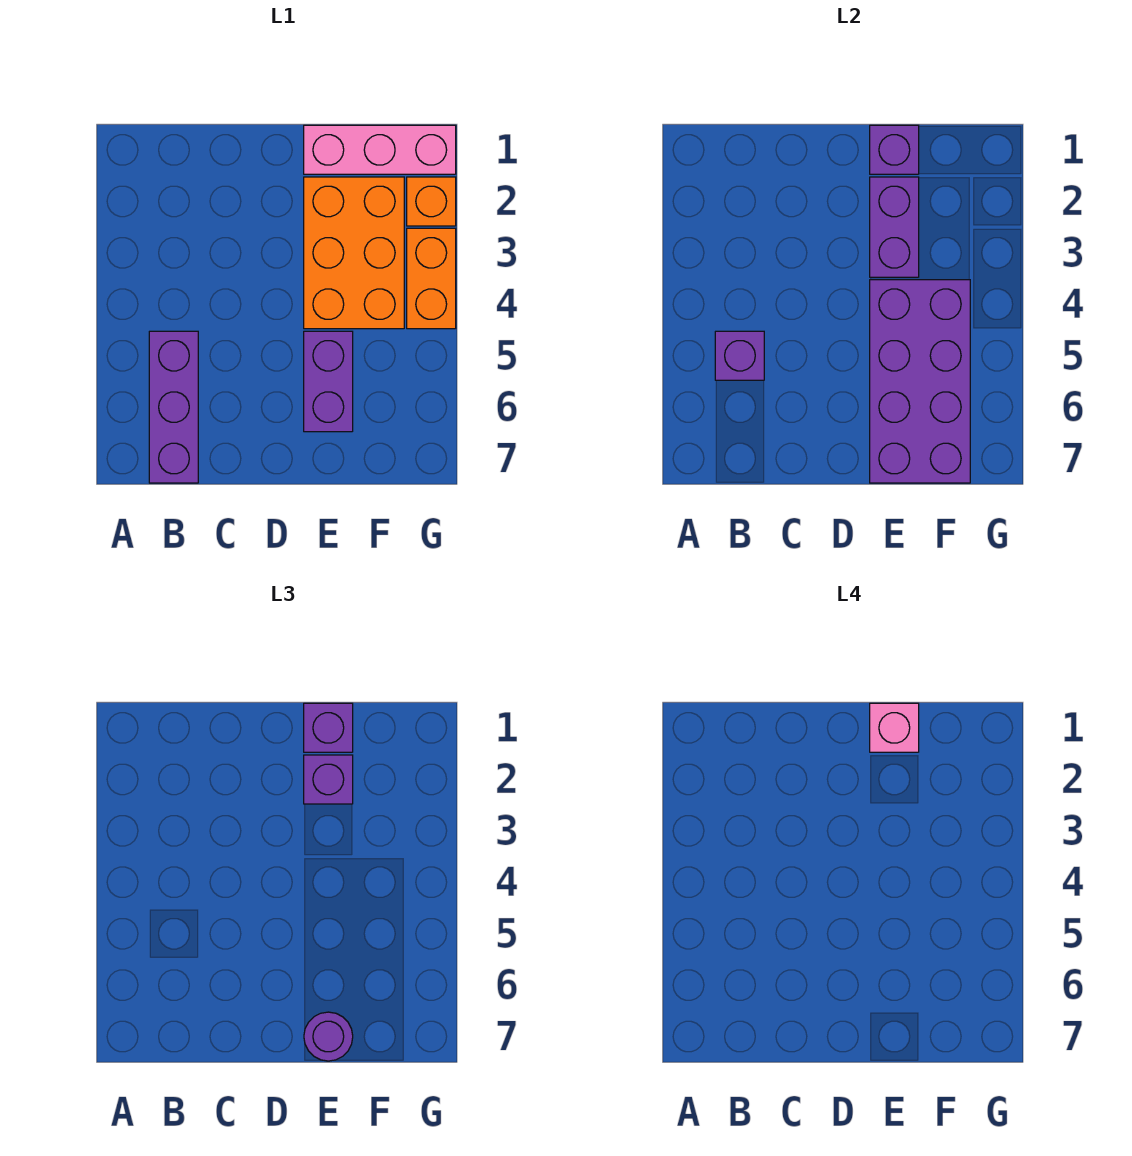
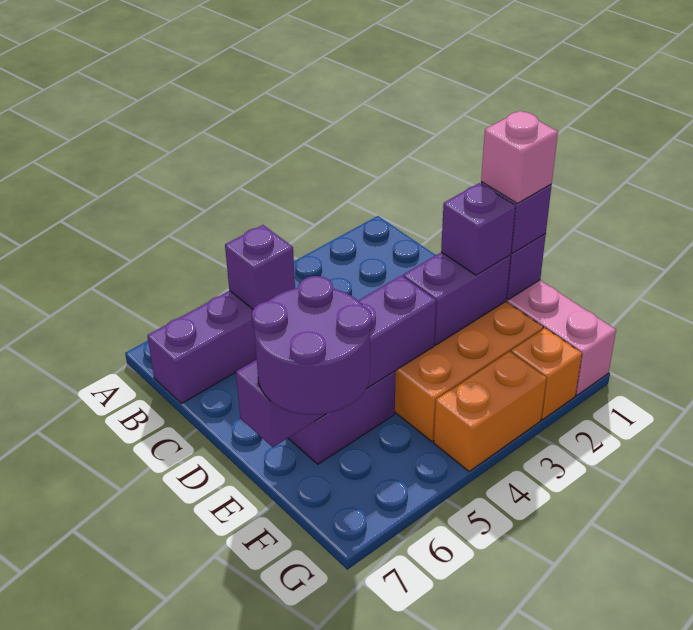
purple 2x4 brick [870,280,970,483] -> purple 1x4 brick [236,276,436,447]
purple 1x1 round brick [304,1012,353,1061] -> purple 2x2 round brick [252,276,372,415]

